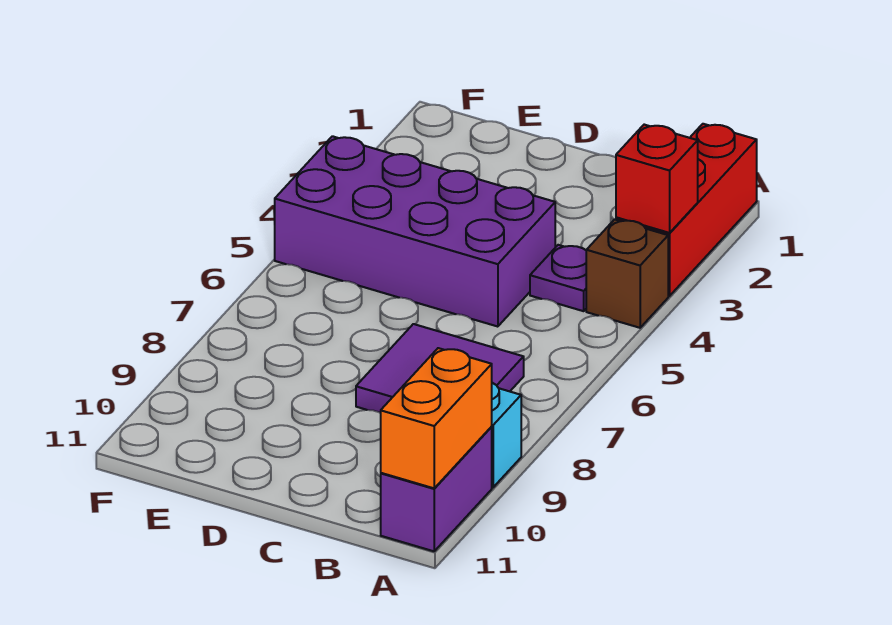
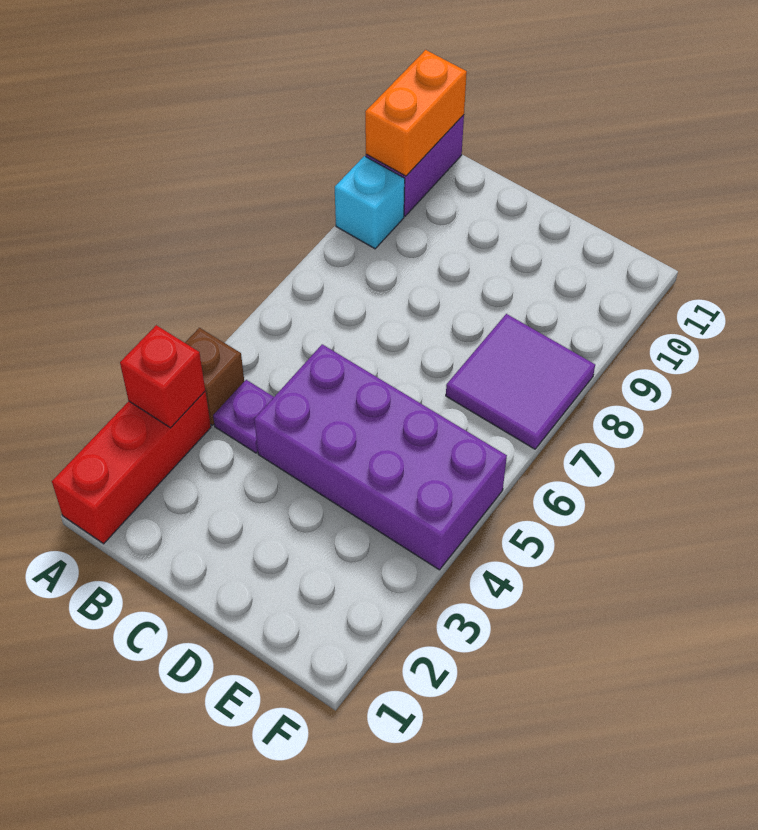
purple 2x2 tile [356,324,524,413] -> purple 2x2 tile moved to [446,314,595,449]

